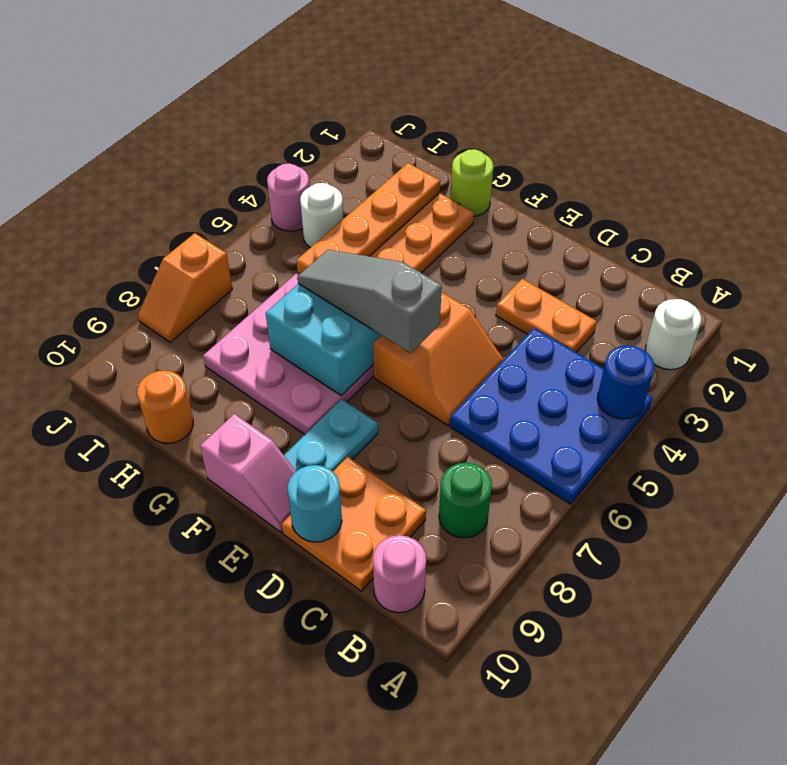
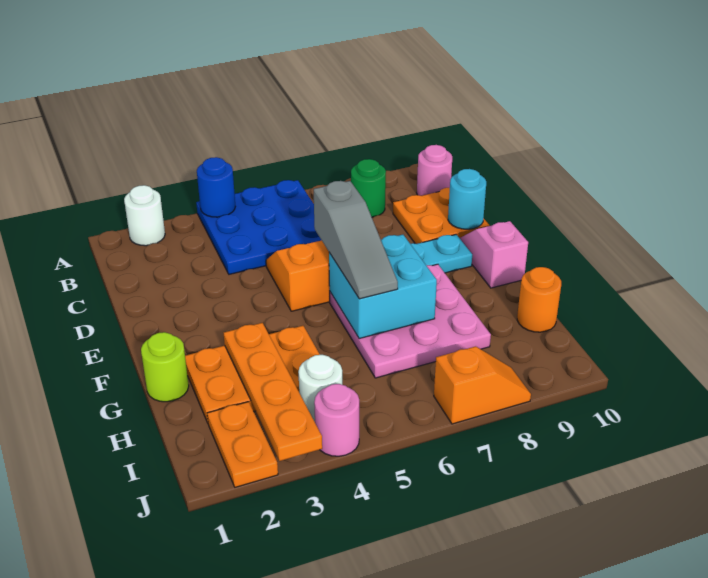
orange 1x2 plate [496,279,597,352] -> orange 1x2 plate moved to [207,402,278,487]
orange 1x4 plate [296,163,440,274] -> orange 1x4 plate turned to [224,323,322,461]

